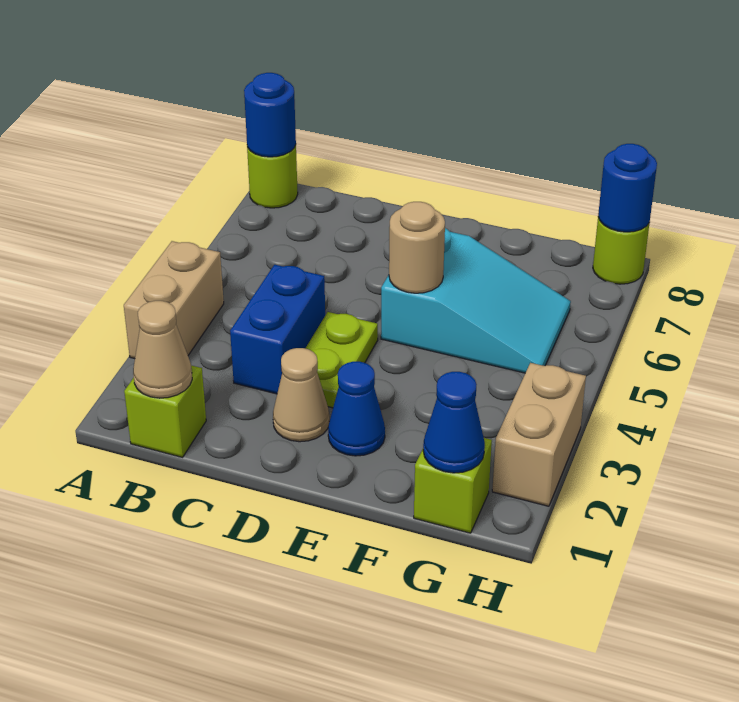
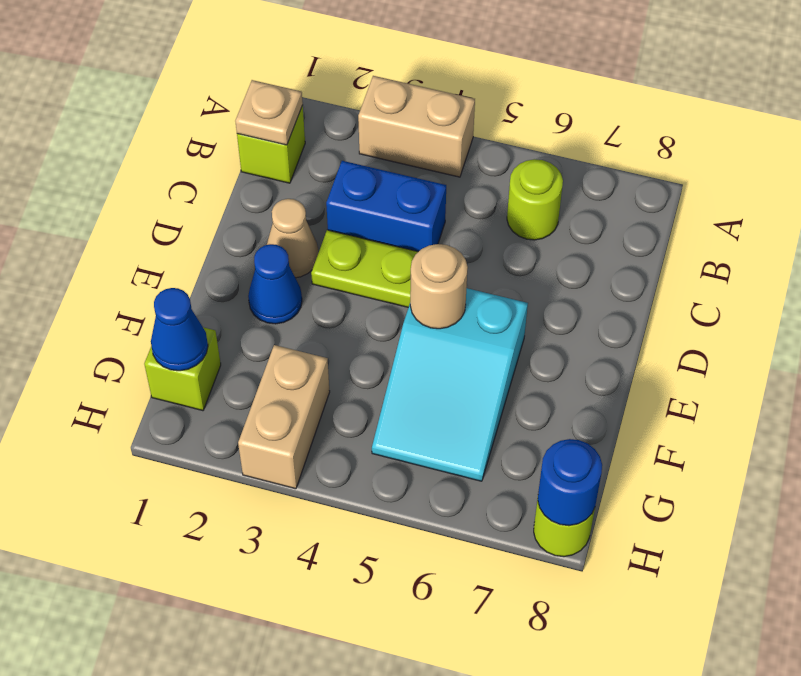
lime 1x1 round brick [247,145,298,208] -> lime 1x1 round brick moved to [507,159,563,240]
blue 1x1 round brick [244,73,296,157] -> none
tan 1x1 cone [133,301,192,398] -> tan 1x1 plate [235,80,303,145]
tan 1x2 brick [492,363,586,506] -> tan 1x2 brick turned to [238,345,330,489]

